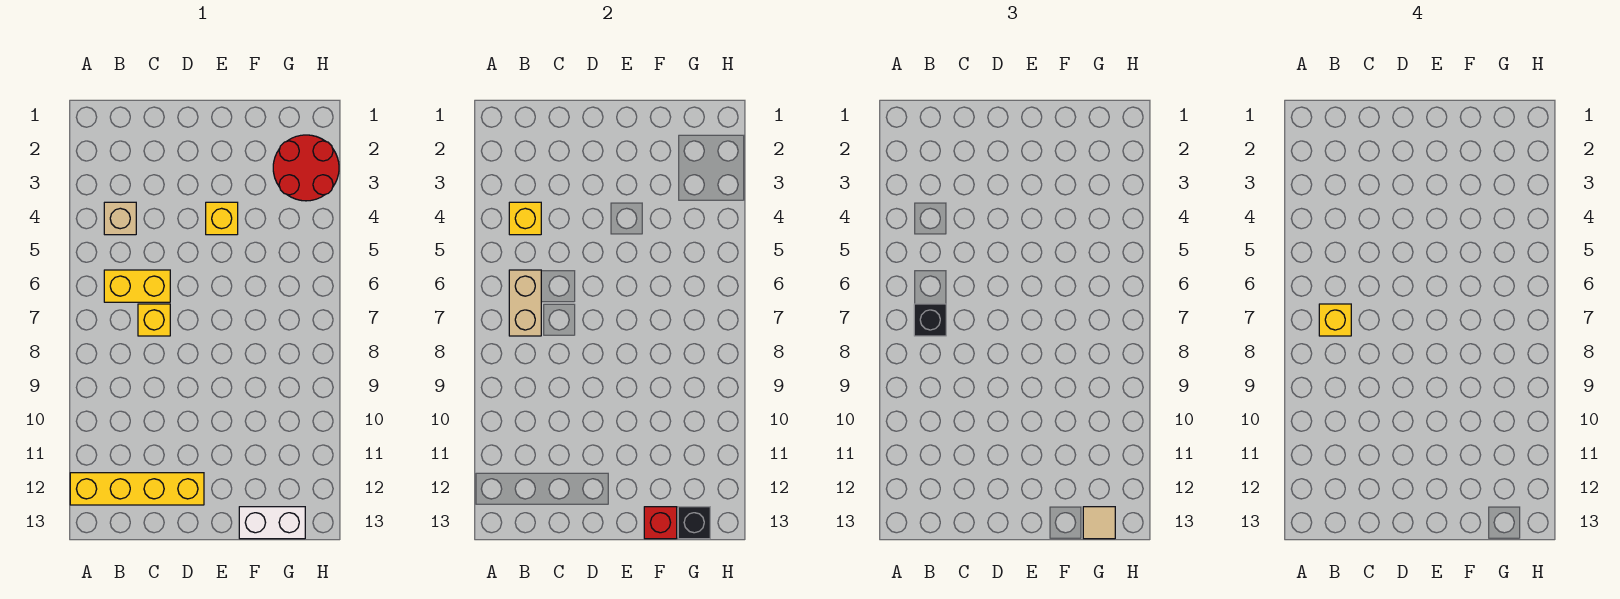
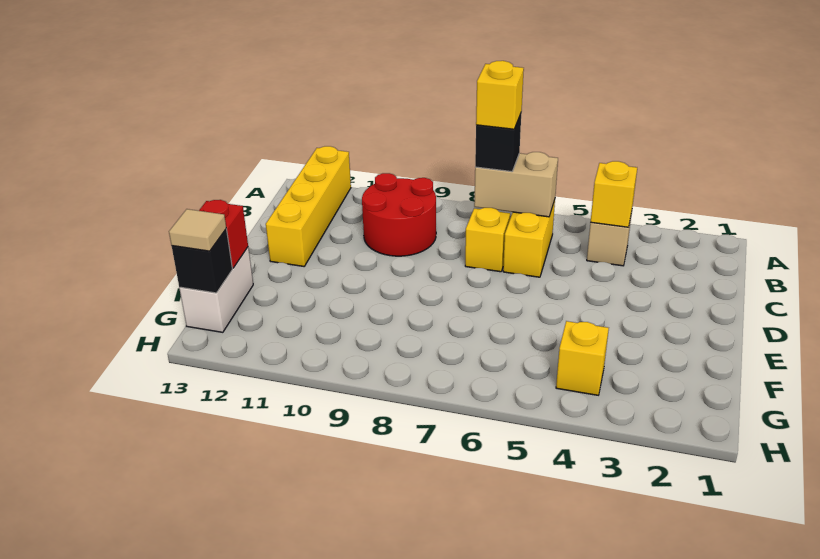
yellow 1x1 brick [206,202,238,235] -> yellow 1x1 brick moved to [556,321,609,395]
red 2x2 round brick [273,135,339,201] -> red 2x2 round brick moved to [362,173,436,256]

